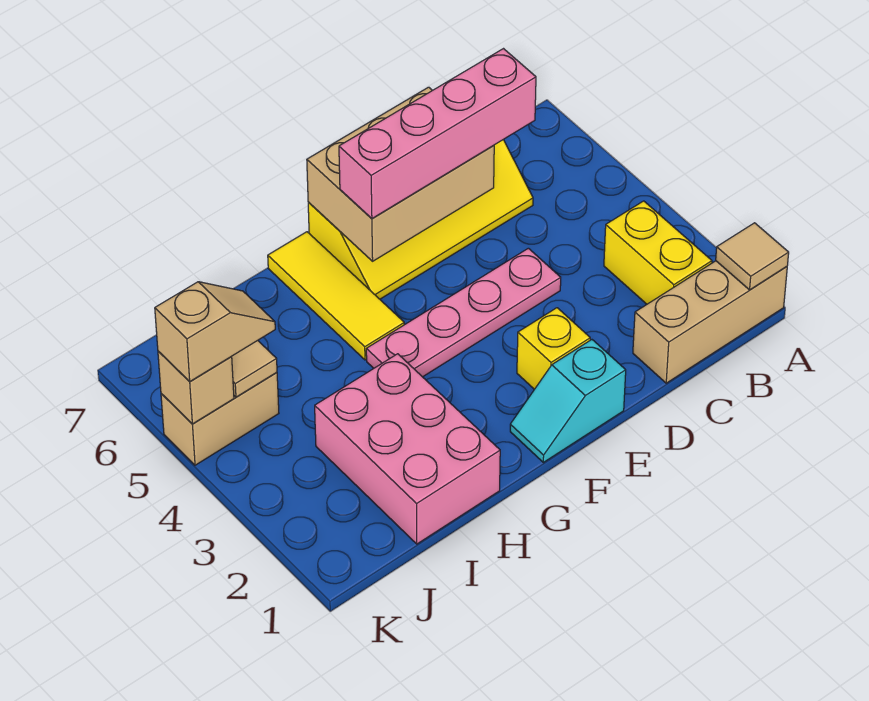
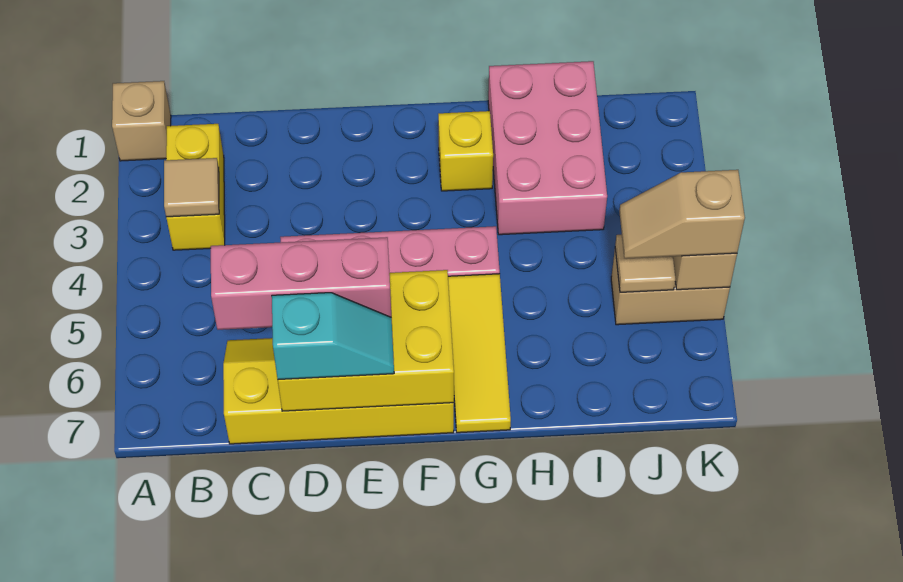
tan 1x3 brick [633,261,787,383] -> tan 1x1 brick [112,81,171,161]
tan 1x1 tile [716,223,789,290] -> tan 1x1 tile moved to [164,158,219,217]
pink 1x4 brick [339,49,536,218] -> pink 1x3 brick [211,237,391,330]
tan 2x3 brick [307,87,494,261] -> yellow 2x3 brick [278,270,454,411]
cyan 1x2 slope [510,340,626,462] -> cyan 1x2 slope moved to [272,293,394,380]
yellow 1x1 brick [517,308,590,389] -> yellow 1x1 brick moved to [438,111,493,191]

